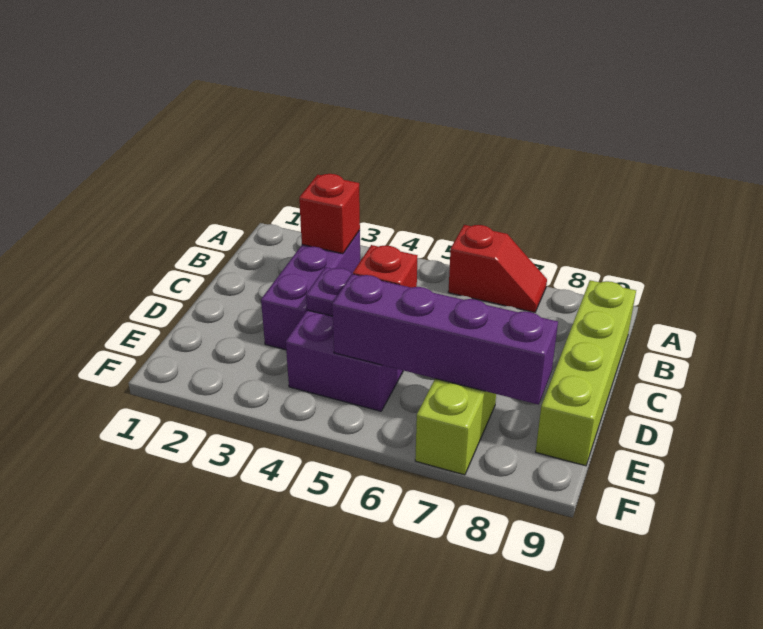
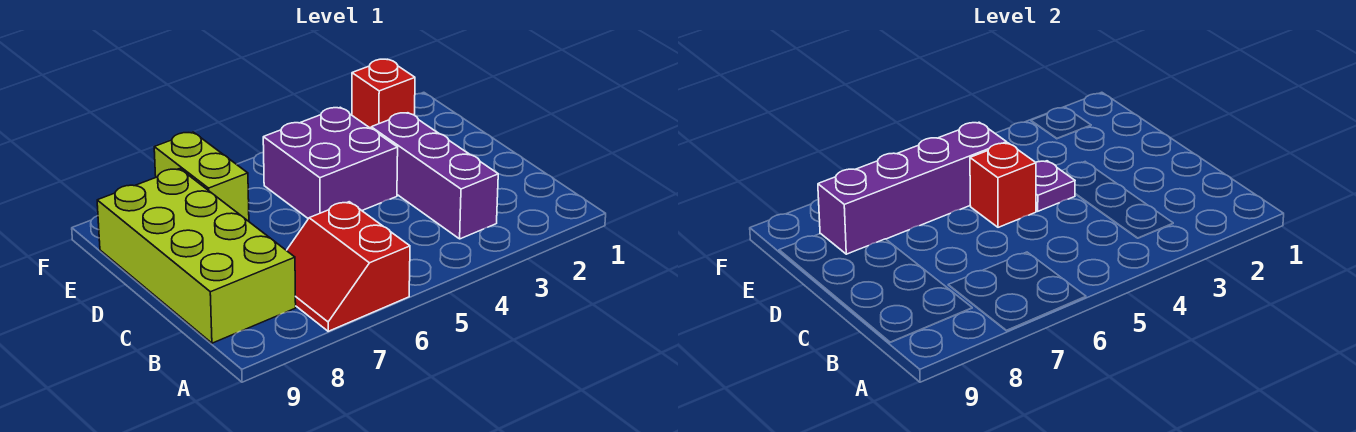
red 1x2 slope [448,225,547,312] -> red 2x2 slope [286,202,410,331]
red 1x1 brick [299,174,360,254] -> red 1x1 brick moved to [352,59,415,128]
lime 1x4 brick [536,280,636,466] -> lime 2x4 brick [97,169,296,343]

